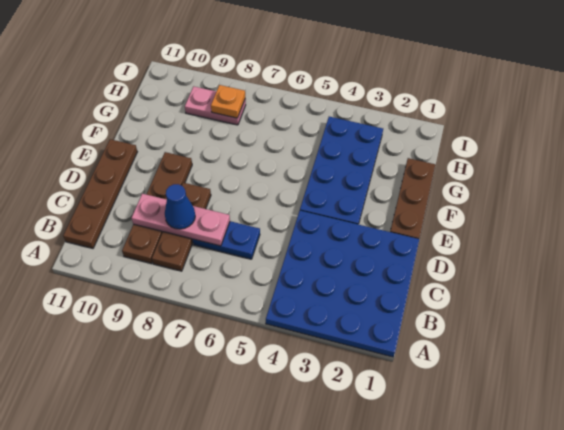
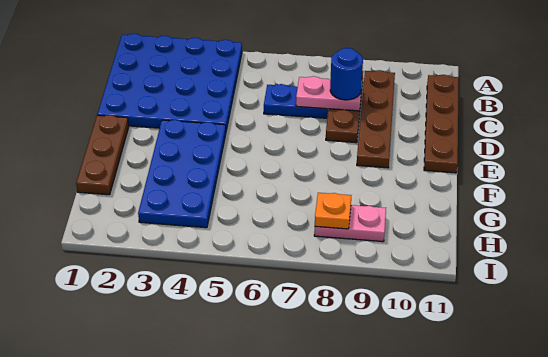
pink 1x3 plate [132,194,230,246] -> pink 1x2 plate [296,76,362,111]
blue 1x1 cone [165,184,195,229] -> blue 1x1 round brick [330,48,363,100]

